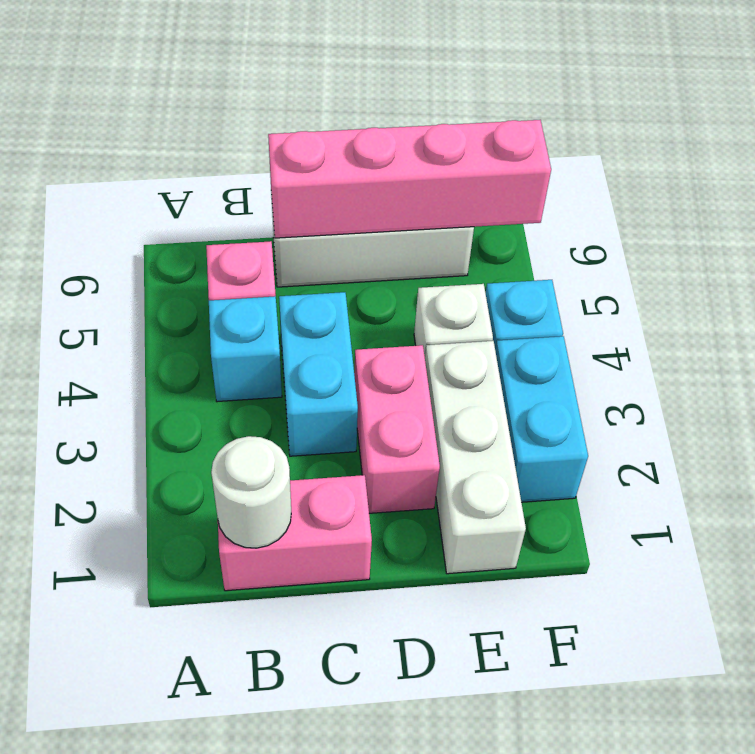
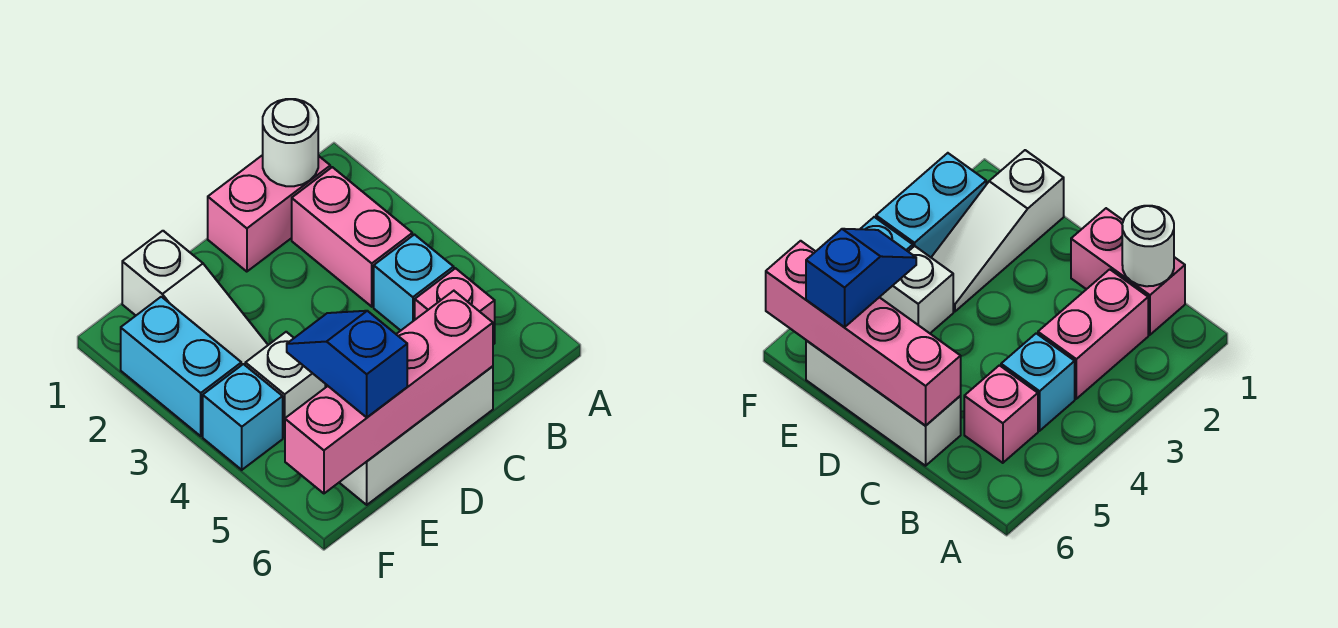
cyan 1x2 brick [279,292,358,456] -> none
pink 1x2 brick [354,345,440,513] -> pink 1x2 brick moved to [292,167,412,307]
white 1x3 brick [425,341,526,574] -> white 1x3 slope [122,231,268,365]
none -> blue 1x2 slope [287,311,407,417]

